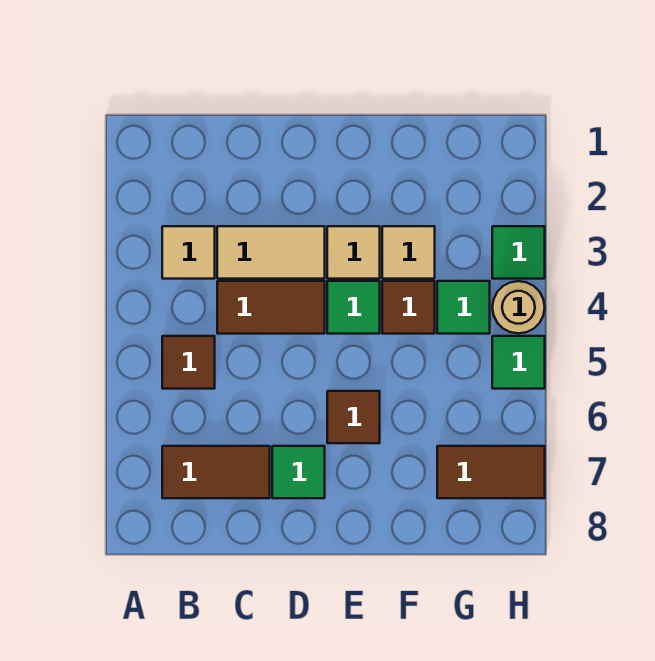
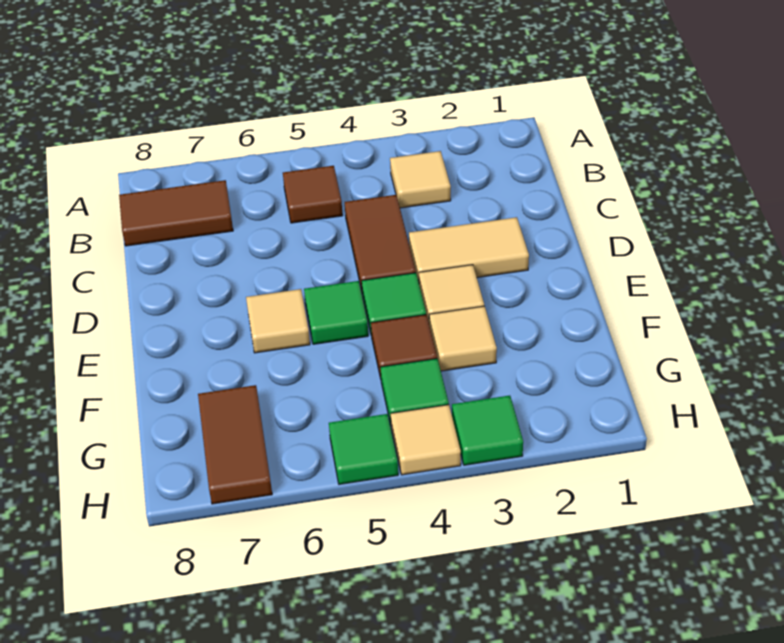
brown 1x2 tile [162,446,270,498] -> brown 1x2 tile turned to [119,180,233,246]
tan 1x2 tile [217,226,325,279] -> tan 1x2 tile turned to [409,217,529,282]
green 1x1 tile [272,446,325,498] -> green 1x1 tile moved to [304,281,368,344]
brown 1x1 tile [327,391,380,443] -> tan 1x1 tile [246,289,310,353]
tan 1x1 round brick [492,281,545,333] -> tan 1x1 tile [391,405,461,475]

